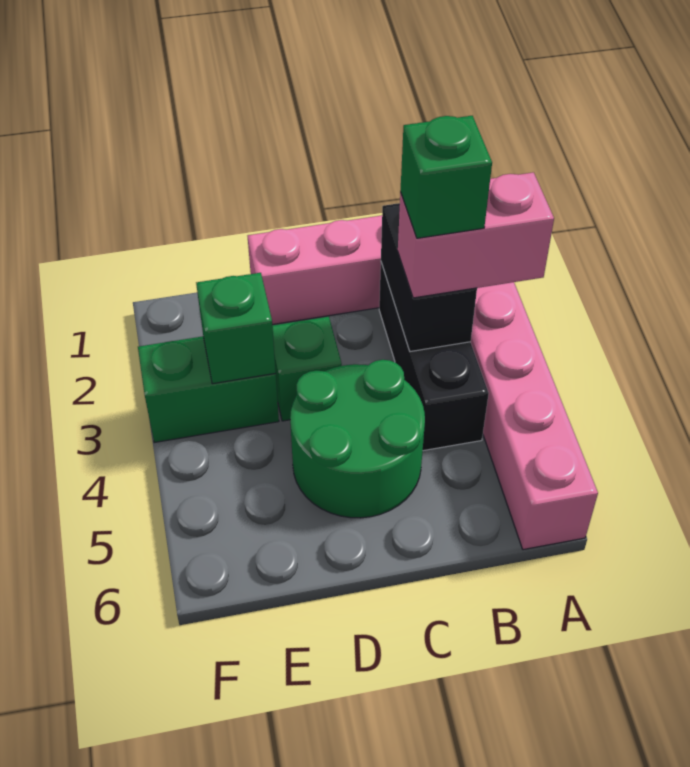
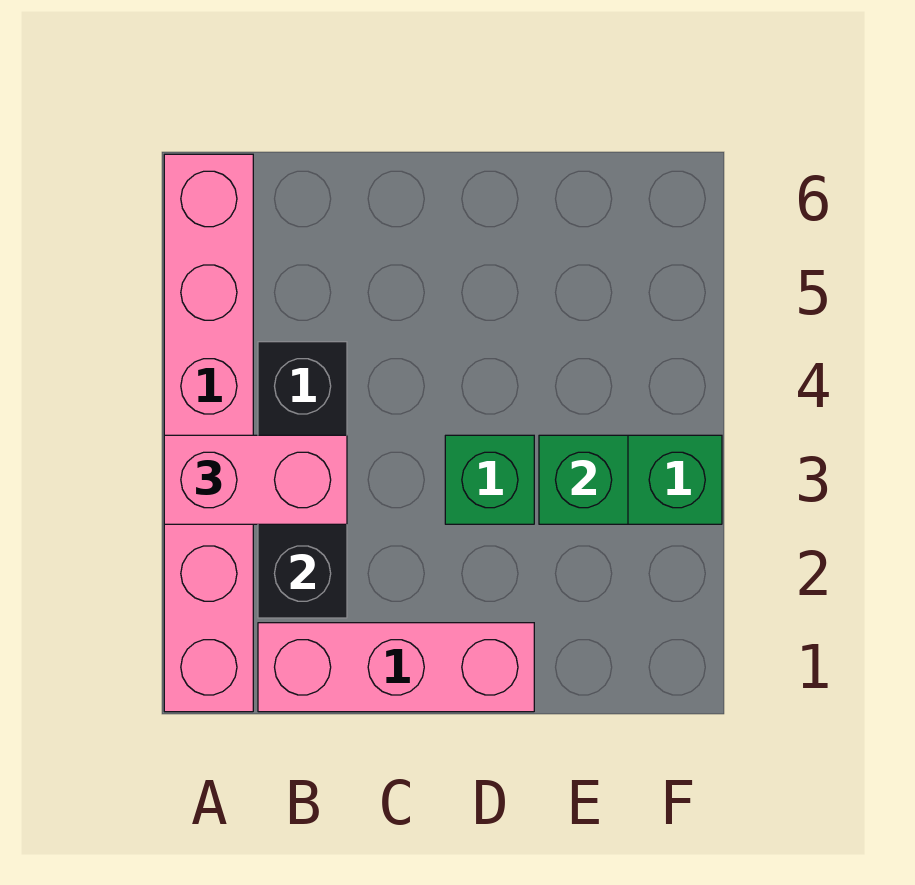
green 1x1 brick [400,116,492,238] -> none
green 2x2 round brick [290,360,425,518] -> none

